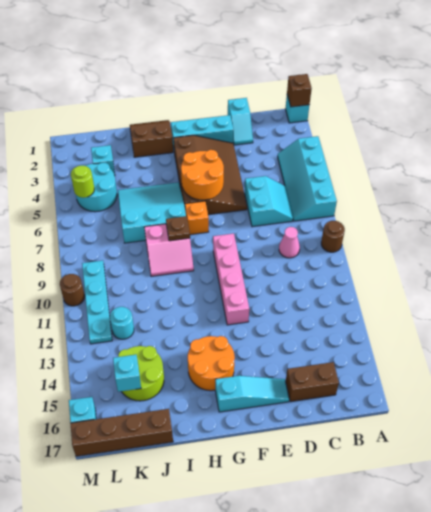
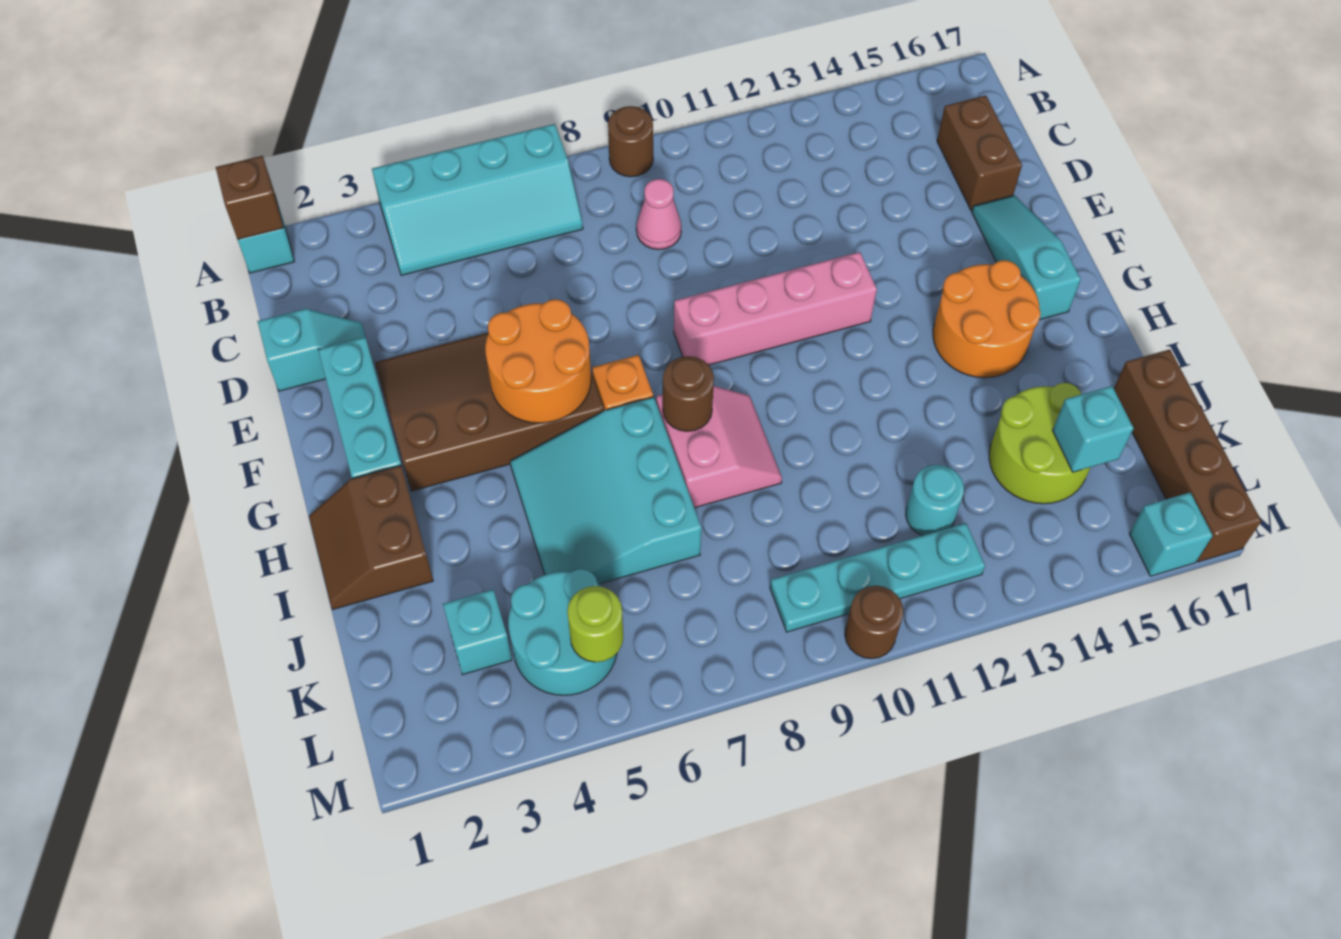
cyan 2x2 slope [245,176,293,227] -> none
brown 1x1 plate [166,216,190,241] -> brown 1x1 round brick [663,356,714,431]

